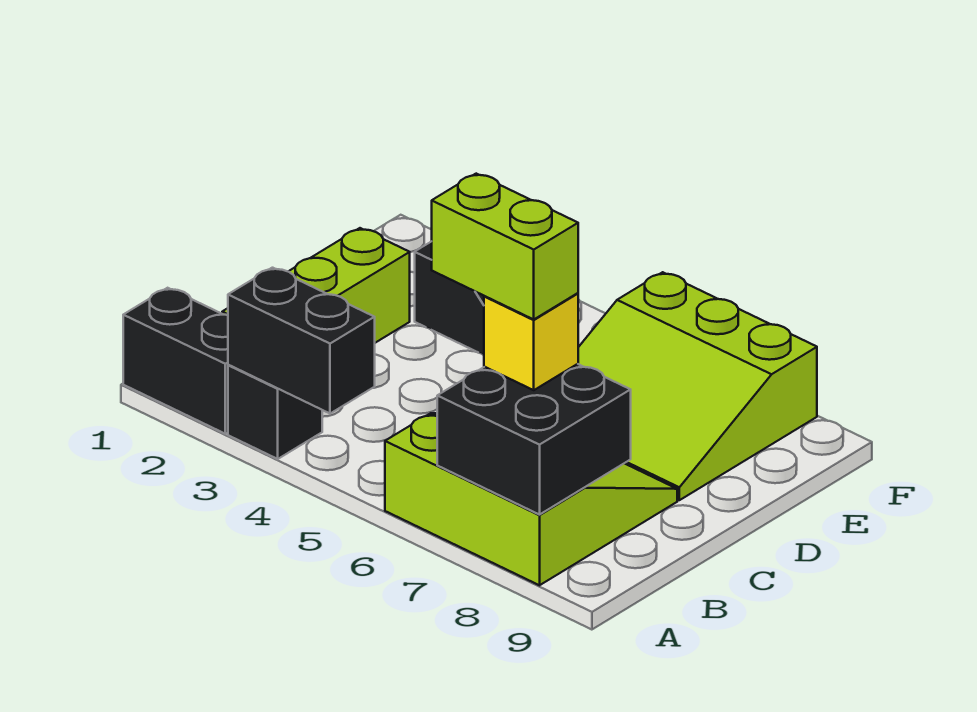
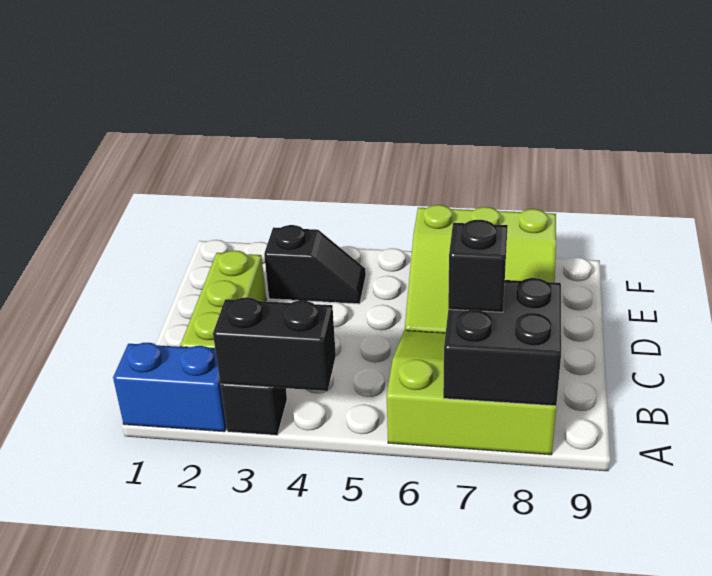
black 1x2 brick [123,288,228,434] -> blue 1x2 brick [113,343,227,432]
lime 1x2 brick [432,174,578,319] -> none
yellow 1x1 brick [484,293,578,390] -> black 1x1 brick [448,220,508,312]

